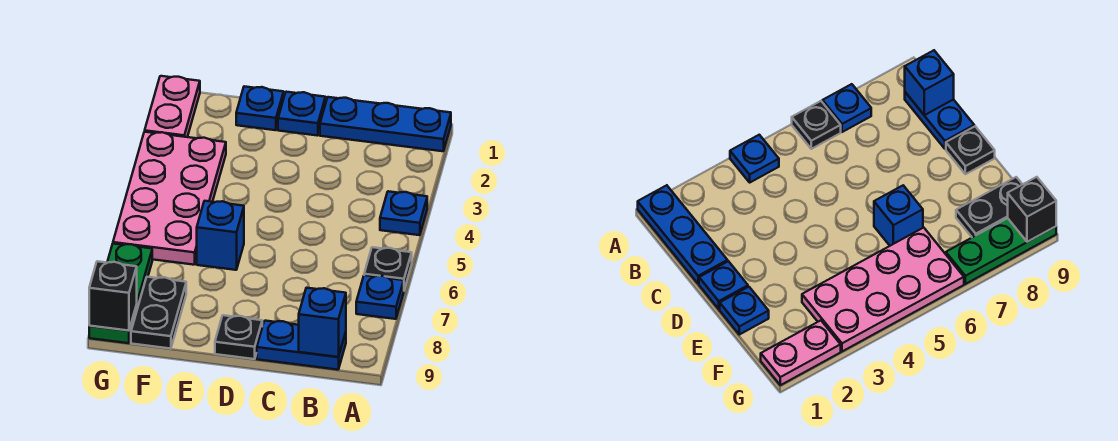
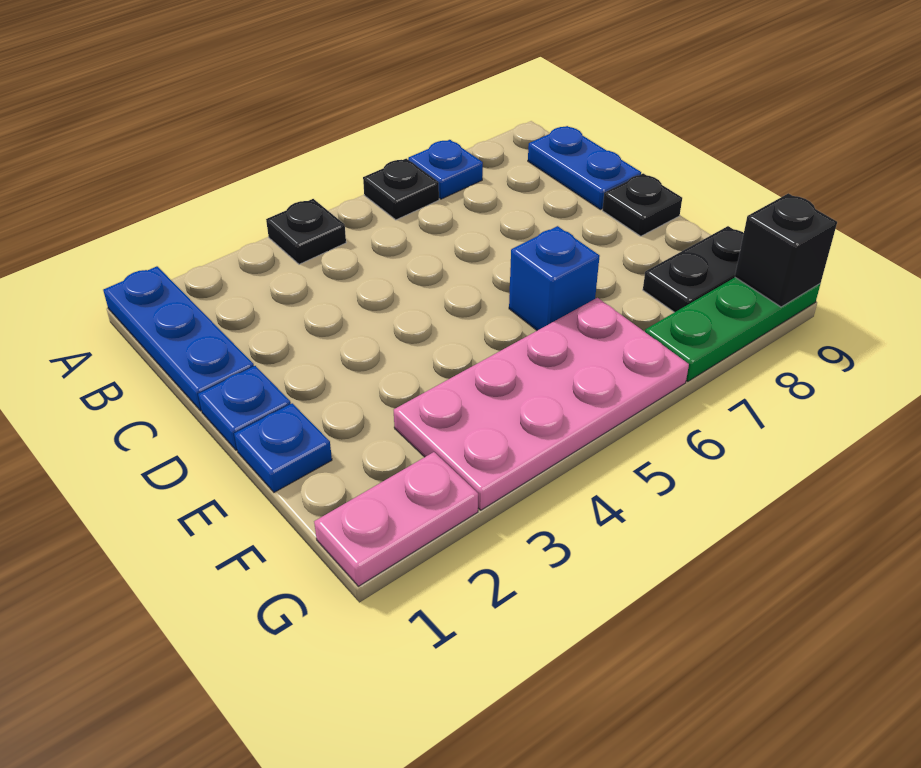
blue 1x1 plate [380,191,427,235] -> black 1x1 plate [266,199,346,264]
blue 1x1 brick [299,288,346,357] -> none

